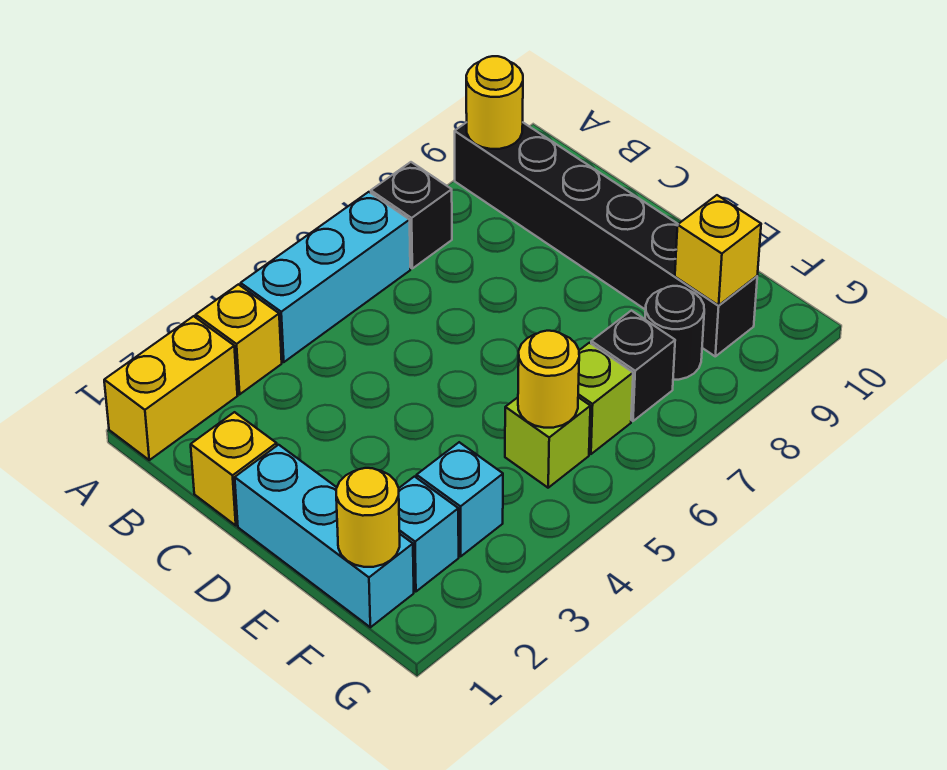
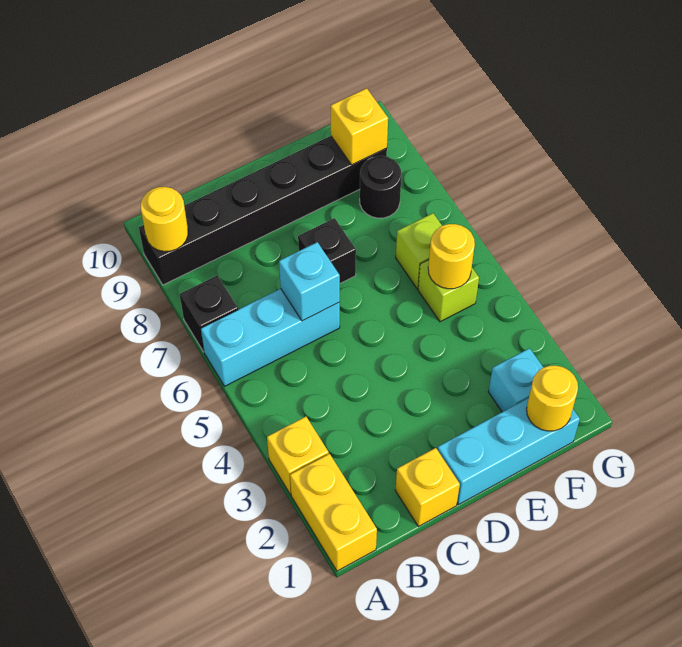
cyan 1x3 brick [241,192,410,362] -> cyan 1x3 brick turned to [201,289,340,386]
cyan 1x1 brick [417,442,503,556] -> cyan 1x1 brick moved to [279,242,340,321]
black 1x1 brick [591,311,675,421] -> black 1x1 brick moved to [298,218,356,283]

